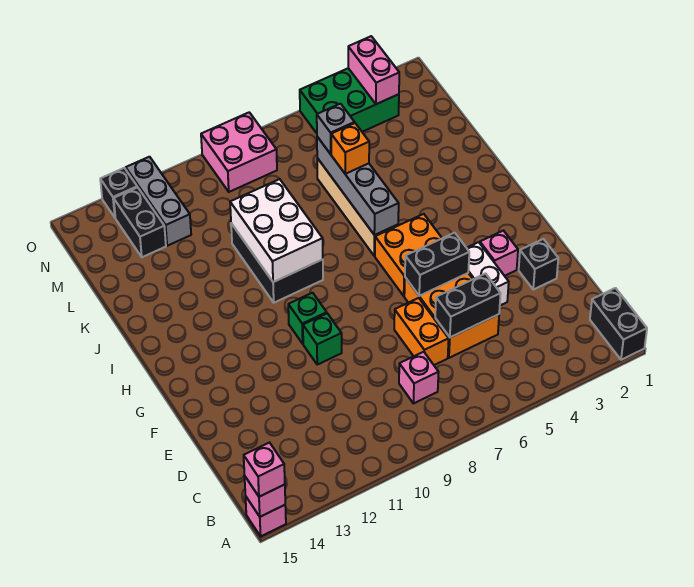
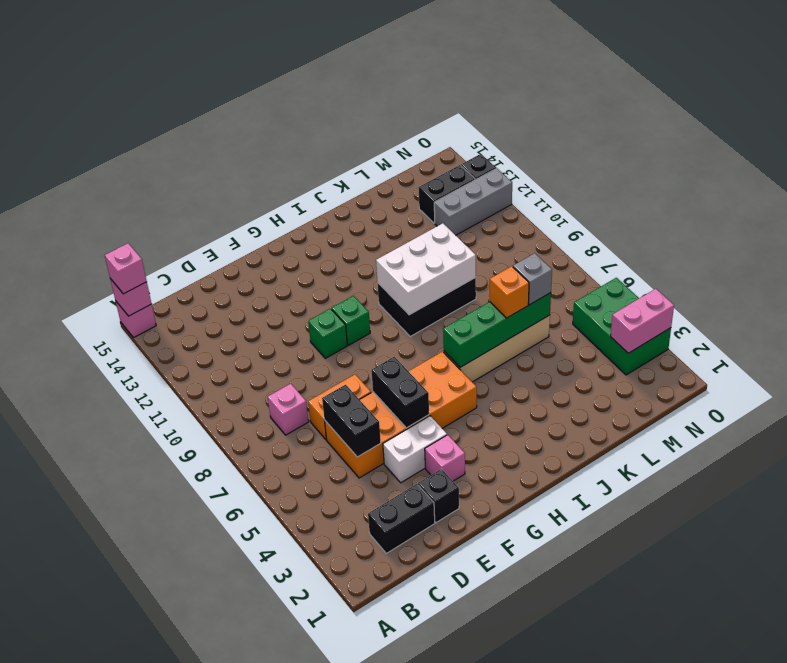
black 1x2 brick [590,288,647,360] -> black 1x2 brick moved to [368,484,435,553]
grey 1x4 brick [317,137,399,235] -> green 1x4 brick [443,293,551,367]
pink 2x2 brick [201,112,277,192] -> none

